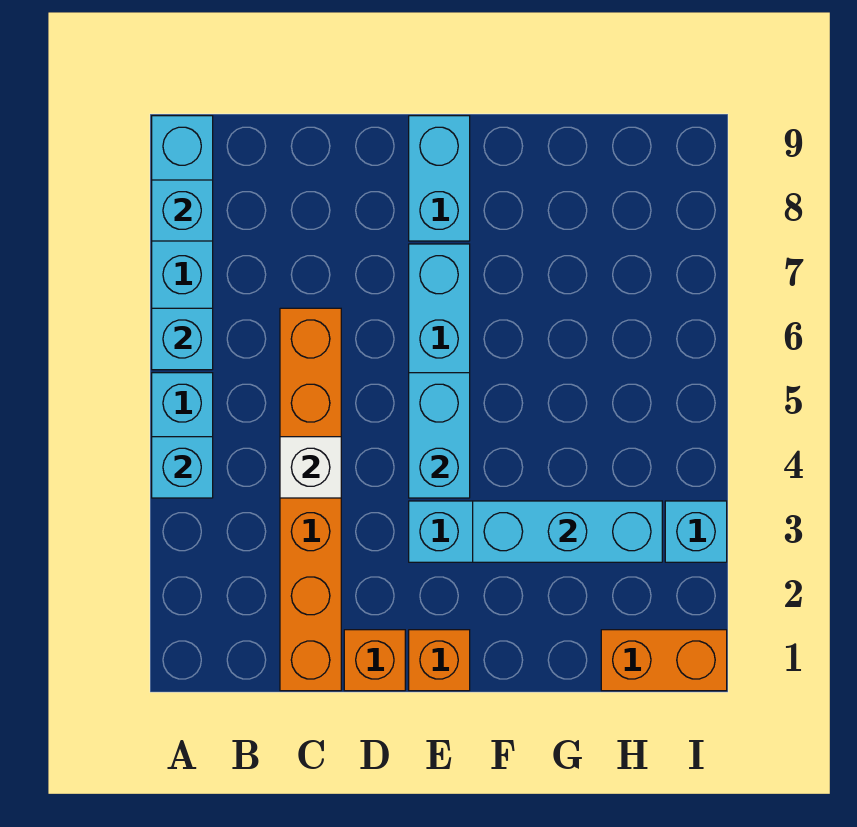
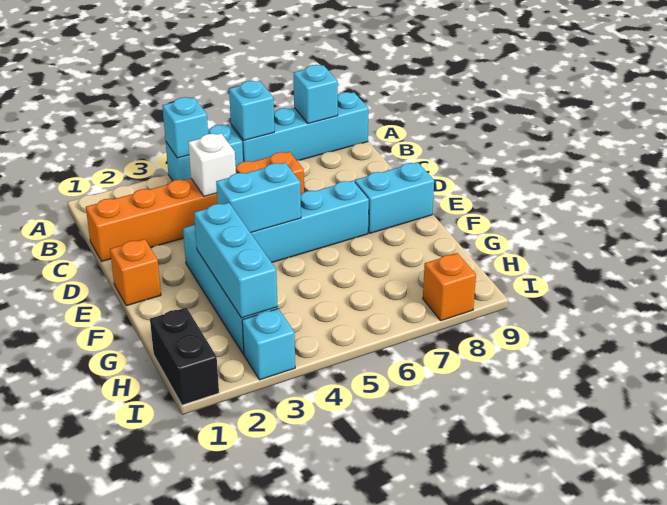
orange 1x1 brick [344,630,405,691] -> orange 1x1 brick moved to [423,253,476,321]
orange 1x2 brick [601,630,727,691] -> black 1x2 brick [150,308,219,405]

